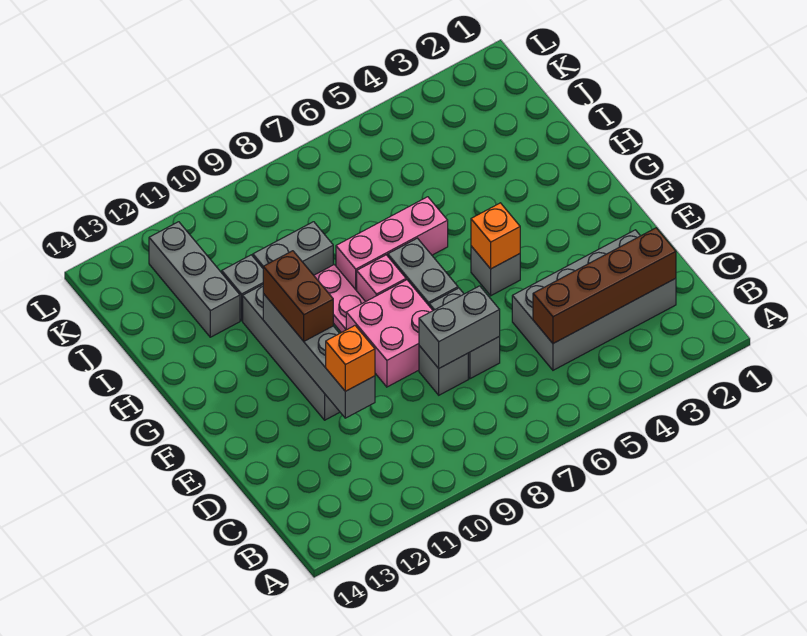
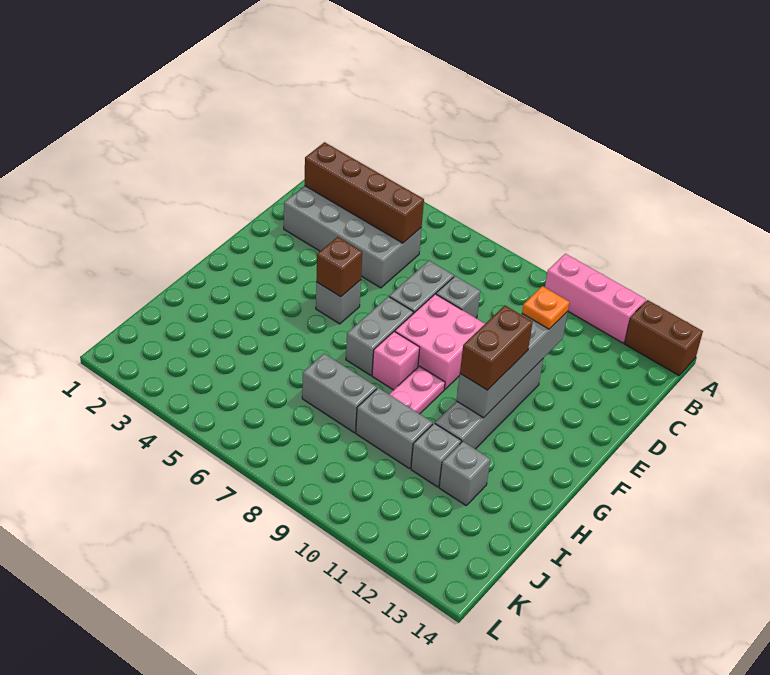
none -> brown 1x2 brick [625,300,703,375]
grey 1x2 brick [419,286,500,368] -> grey 1x2 brick moved to [302,354,377,433]
orange 1x1 brick [326,326,375,391] -> orange 1x1 plate [522,286,569,329]
orange 1x1 brick [471,203,520,269] -> brown 1x1 brick [316,237,362,297]
pink 1x3 brick [336,197,448,291] -> pink 1x3 brick moved to [545,254,646,343]
grey 1x3 brick [149,222,240,337] -> grey 1x1 brick [439,441,490,505]

